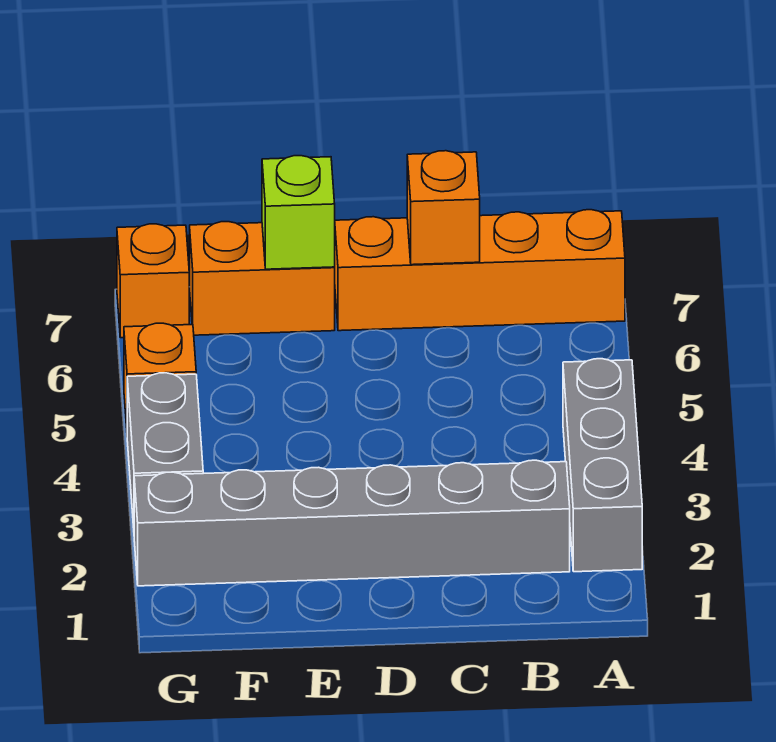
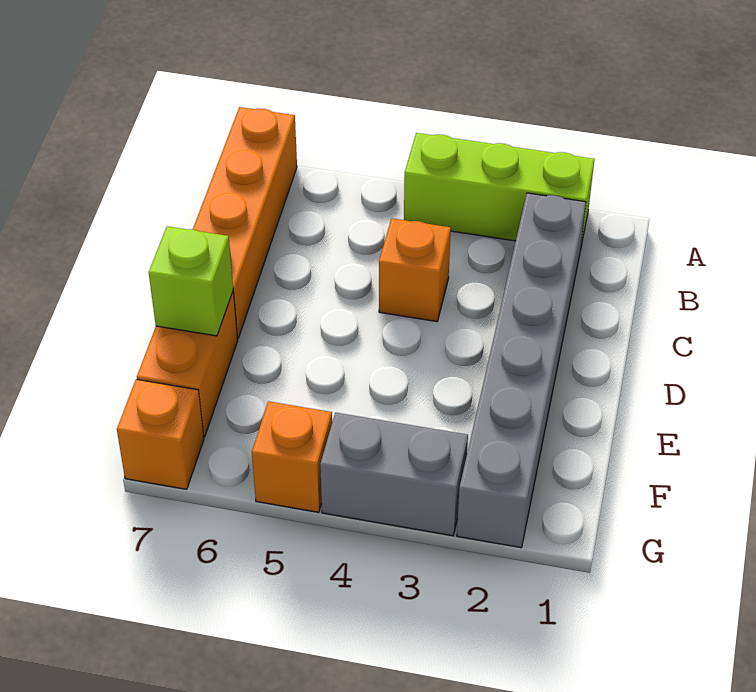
grey 1x3 brick [563,359,642,572] -> lime 1x3 brick [404,133,594,250]
orange 1x1 brick [407,151,480,265] -> orange 1x1 brick moved to [379,218,451,322]

